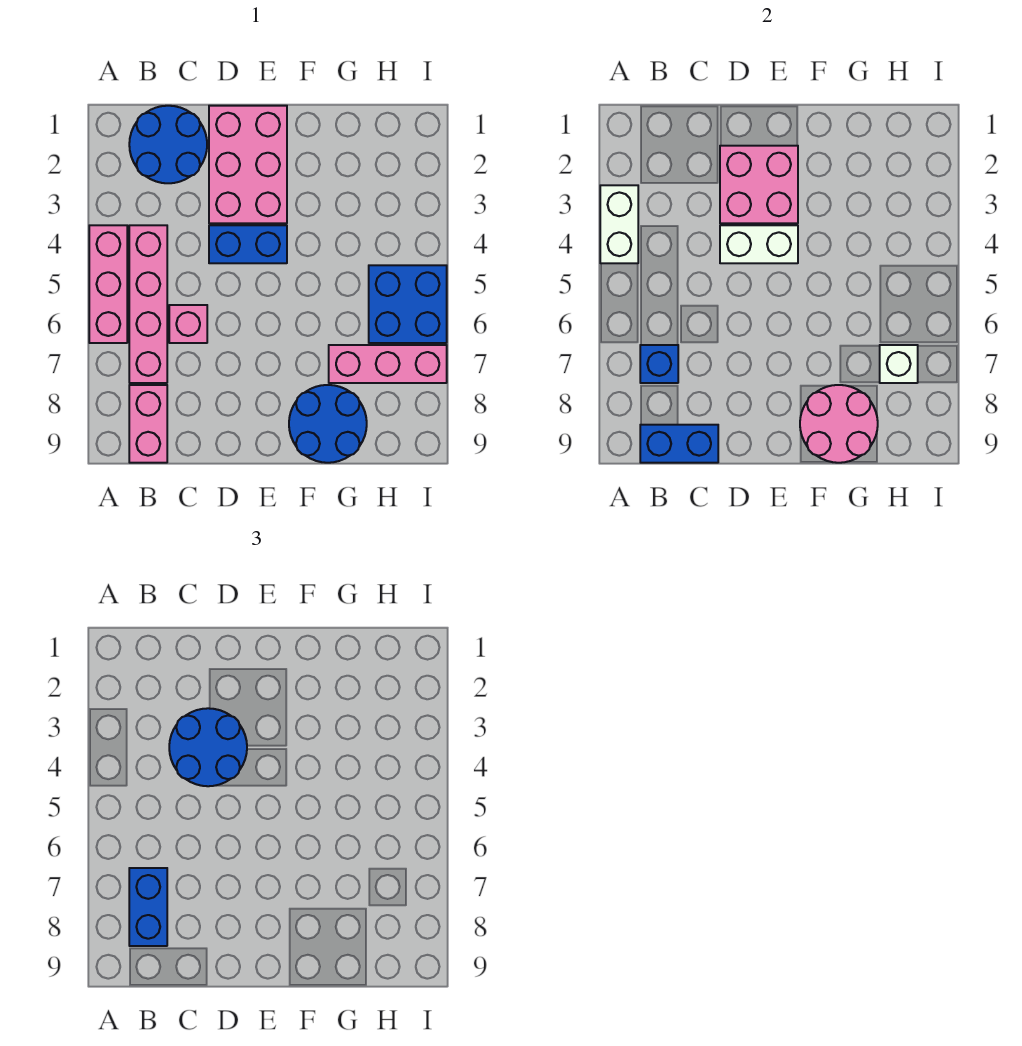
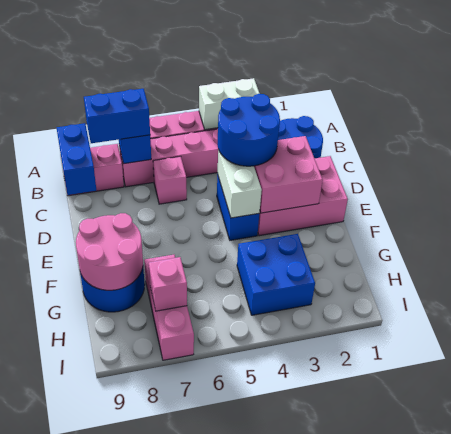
blue 2x2 brick [369,265,447,343] -> blue 2x2 brick moved to [237,234,315,315]
white 1x1 brick [880,345,918,383] -> pink 1x1 brick [149,257,187,311]

